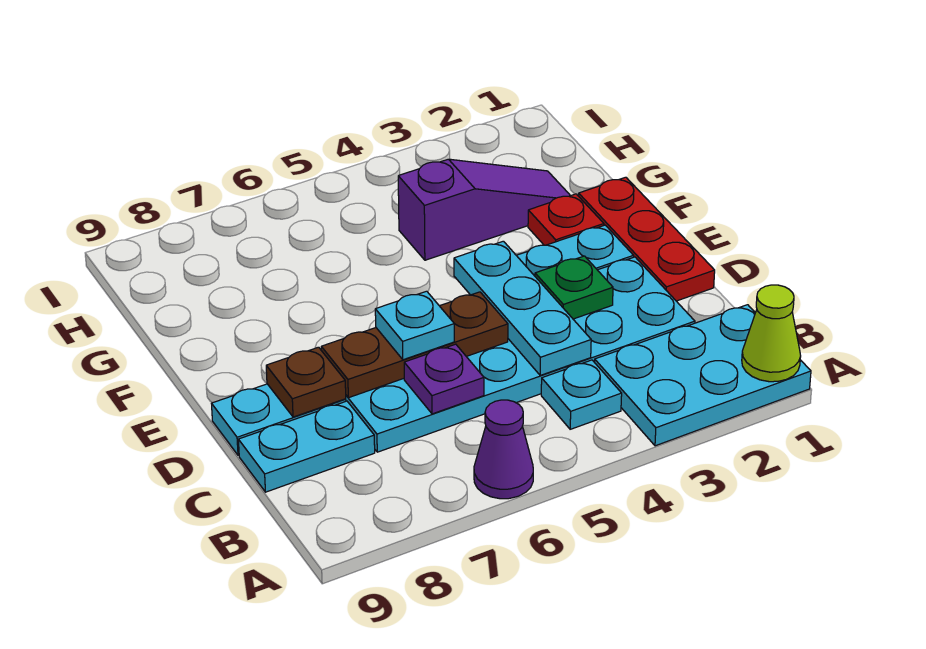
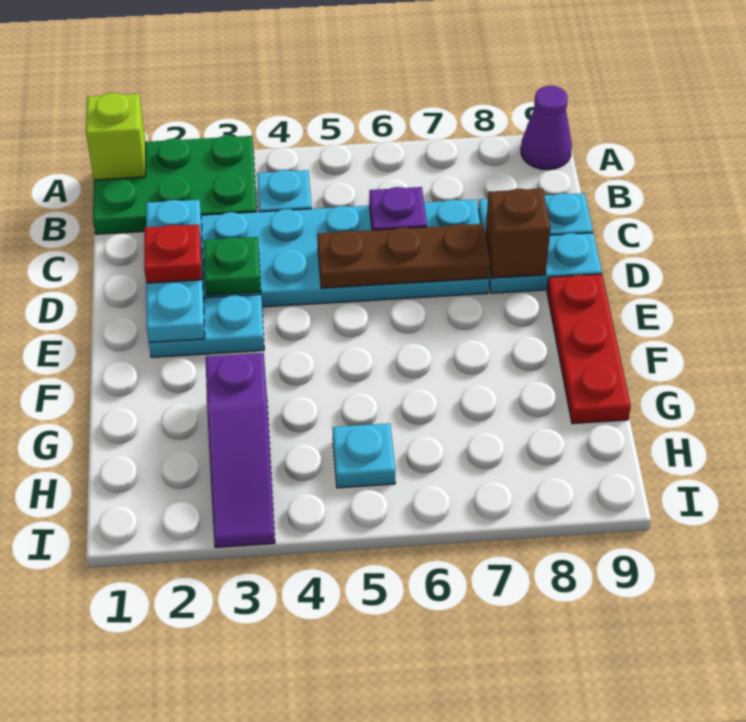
cyan 2x3 plate [595,305,811,446] -> green 2x3 plate [93,135,257,234]
lime 1x1 cone [742,285,801,382] -> lime 1x1 brick [86,93,146,180]
purple 1x1 cone [474,400,533,499] -> purple 1x1 cone moved to [521,86,572,170]
cyan 1x3 plate [454,241,591,375] -> cyan 1x3 plate moved to [146,200,205,342]
red 1x3 plate [579,177,715,301] -> red 1x3 plate moved to [547,274,631,424]
cyan 1x1 plate [375,291,454,360] -> cyan 1x1 plate moved to [333,423,395,488]
brown 1x1 plate [266,347,346,417] -> brown 1x1 brick [486,189,551,278]
red 1x1 plate [528,194,604,245] -> red 1x1 plate moved to [144,224,202,283]
purple 1x3 slope [398,159,570,260] -> purple 1x3 slope turned to [206,353,275,547]

